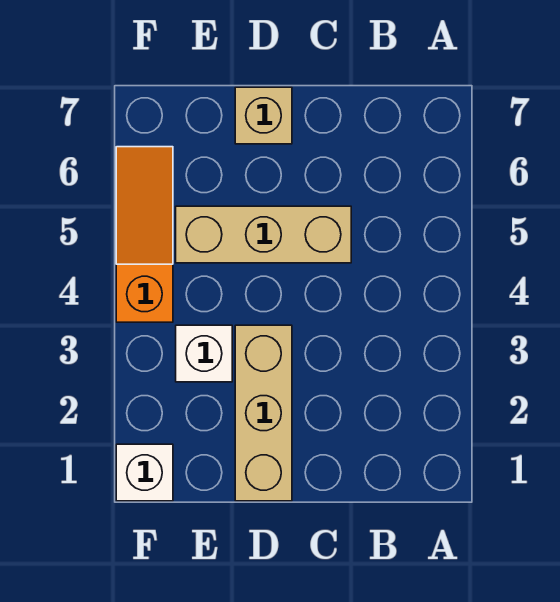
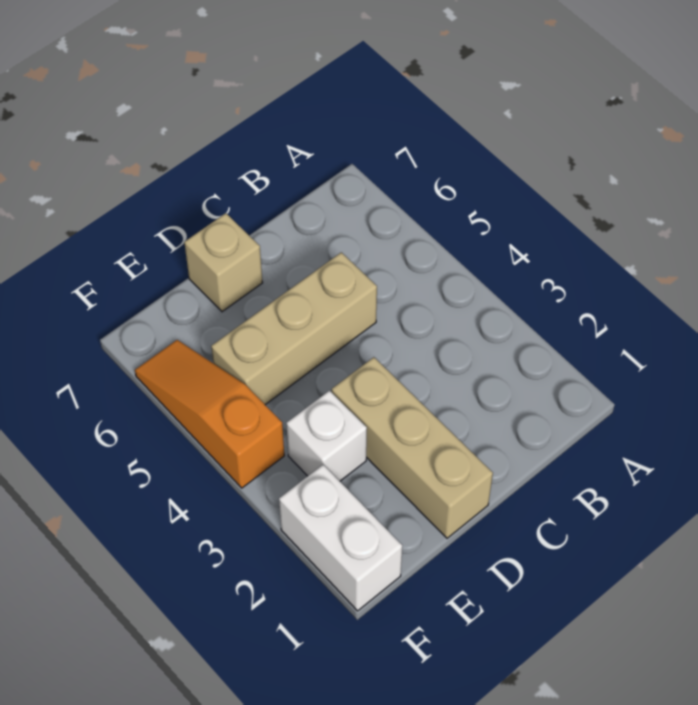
white 1x1 brick [116,444,173,501] -> white 1x2 brick [279,465,402,611]

